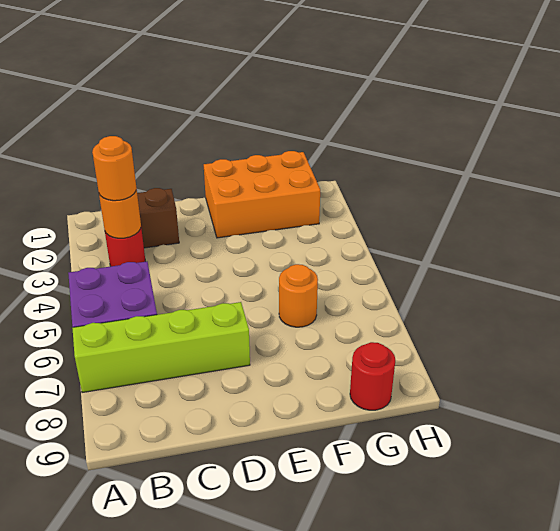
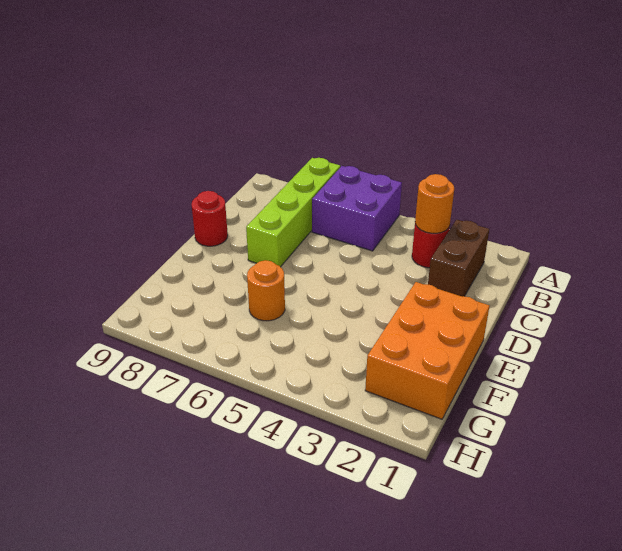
orange 1x1 round brick [92,136,136,201] -> none
red 1x1 round brick [350,342,395,410] -> red 1x1 round brick moved to [192,191,228,246]

